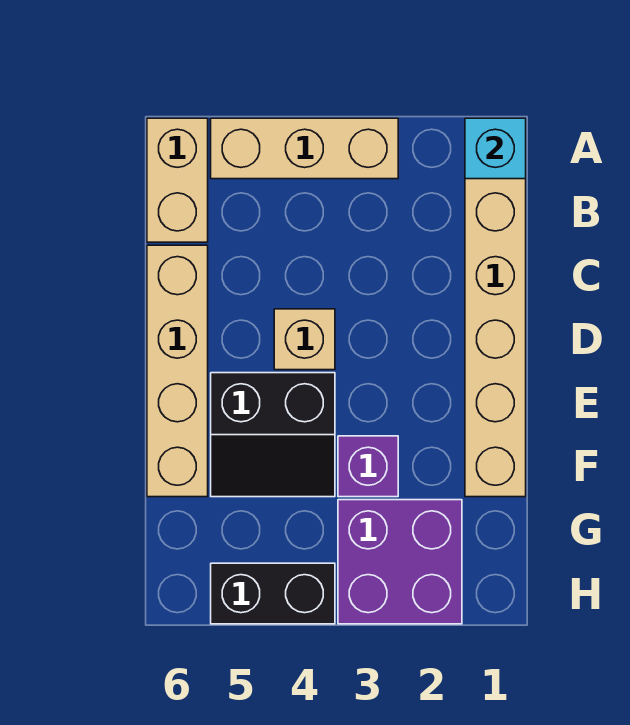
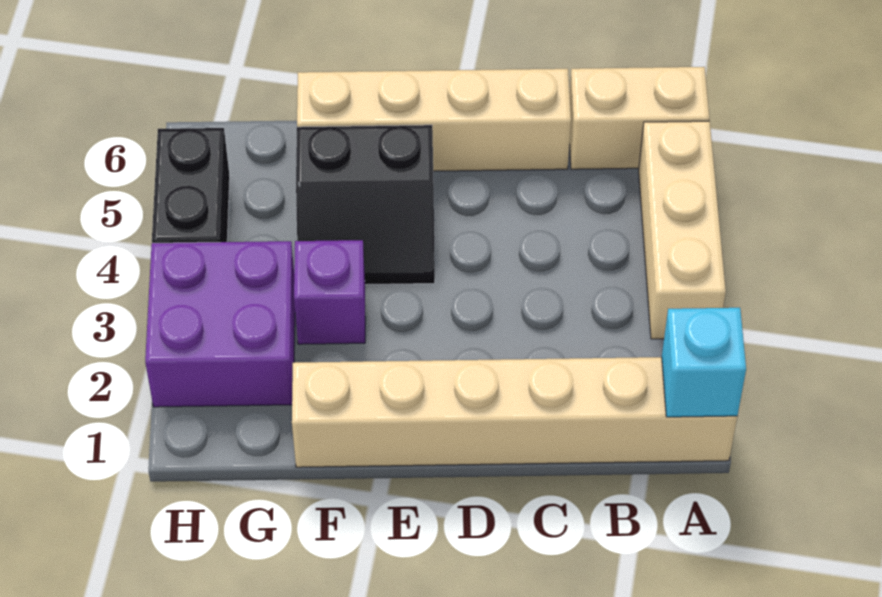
tan 1x1 brick [274,309,335,370] -> none
black 2x2 slope [211,373,335,497] -> black 2x2 slope turned to [296,125,435,285]

